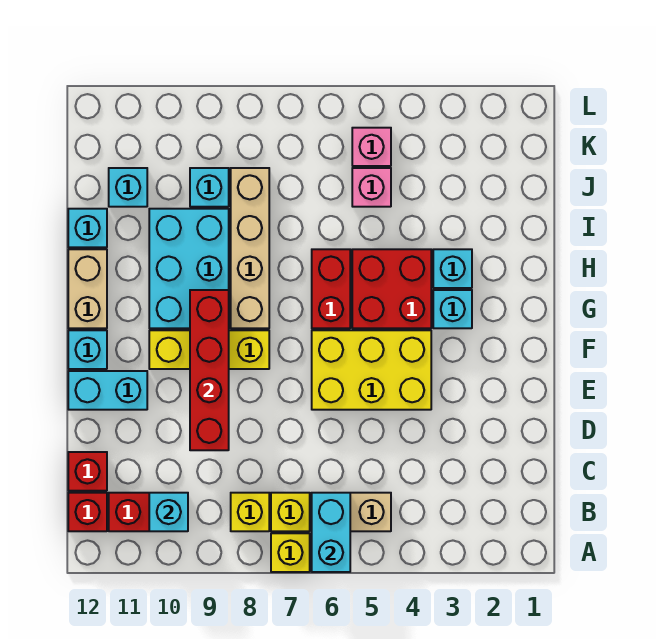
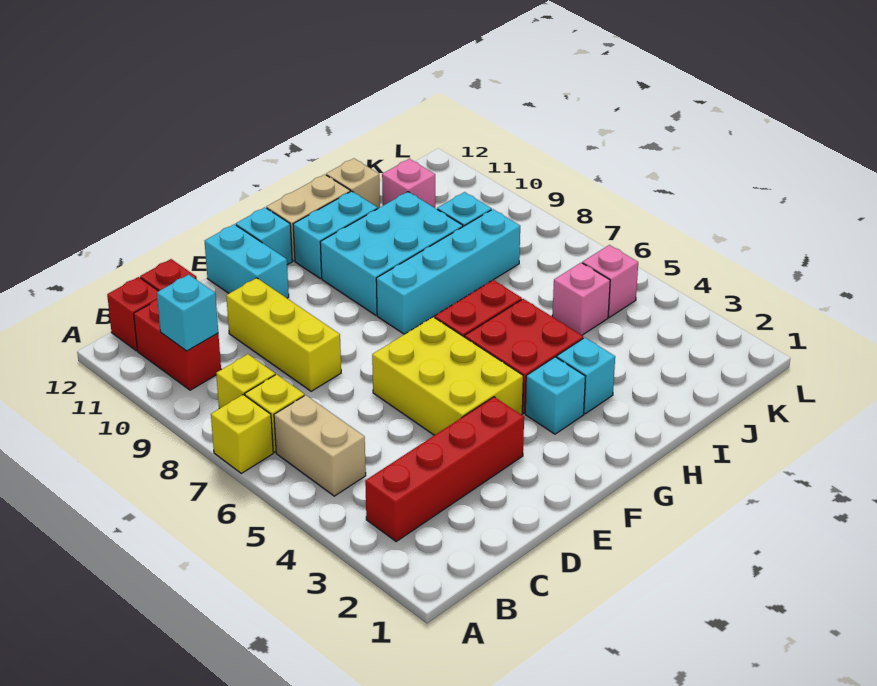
cyan 1x2 brick [312,493,350,572] -> cyan 1x2 brick moved to [293,191,378,279]
red 1x4 brick [190,290,229,450] -> red 1x4 brick moved to [365,397,524,541]
yellow 1x3 brick [149,330,269,369] -> yellow 1x3 brick moved to [226,278,341,391]
tan 1x4 brick [231,168,269,328] -> cyan 1x4 brick [376,209,520,334]
cyan 1x1 brick [68,209,107,247] -> tan 1x1 brick [326,158,380,208]
cyan 1x1 brick [109,168,147,207] -> pink 1x1 brick [382,159,435,208]

